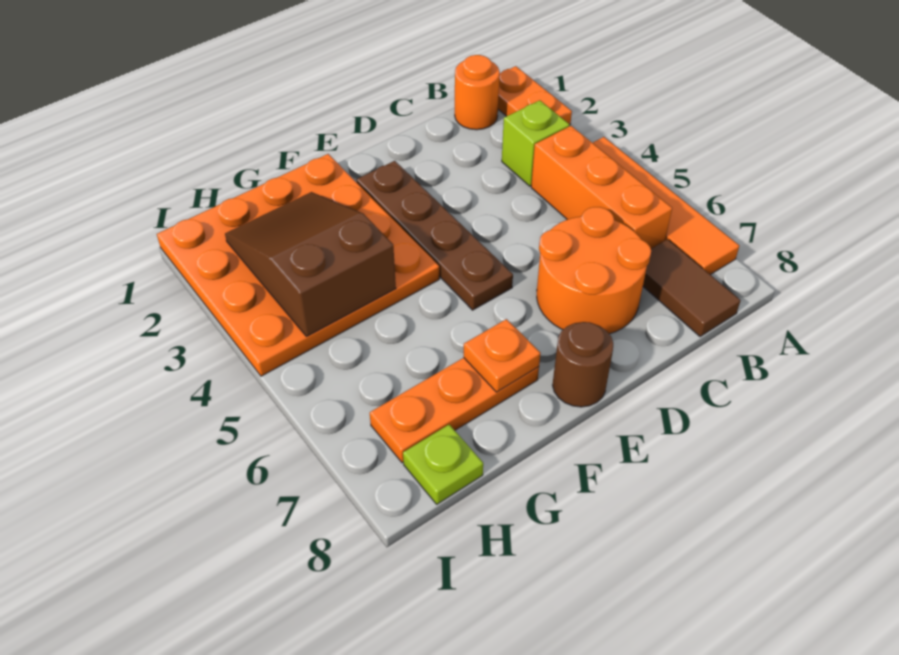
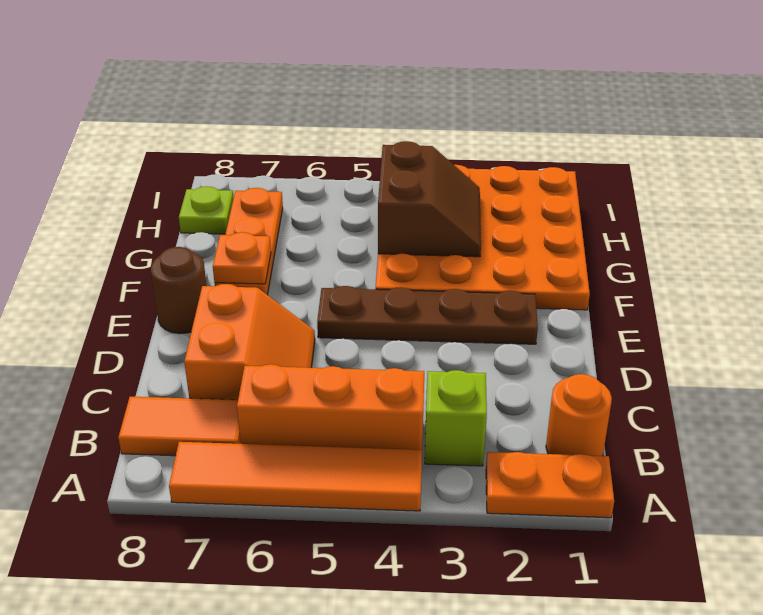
brown 1x2 tile [643,239,740,337] -> orange 1x2 tile [118,397,241,456]
orange 2x2 round brick [537,207,651,334] -> orange 2x2 slope [184,284,315,400]
brown 2x3 slope [225,192,396,337] -> brown 2x2 slope [378,141,481,257]

